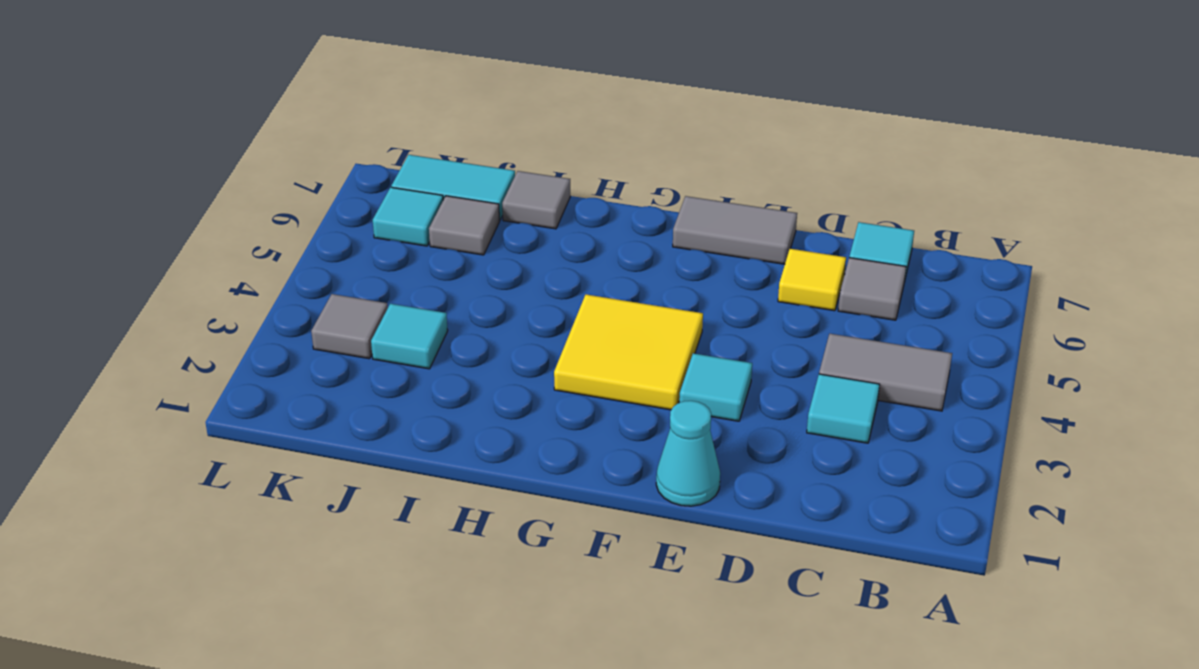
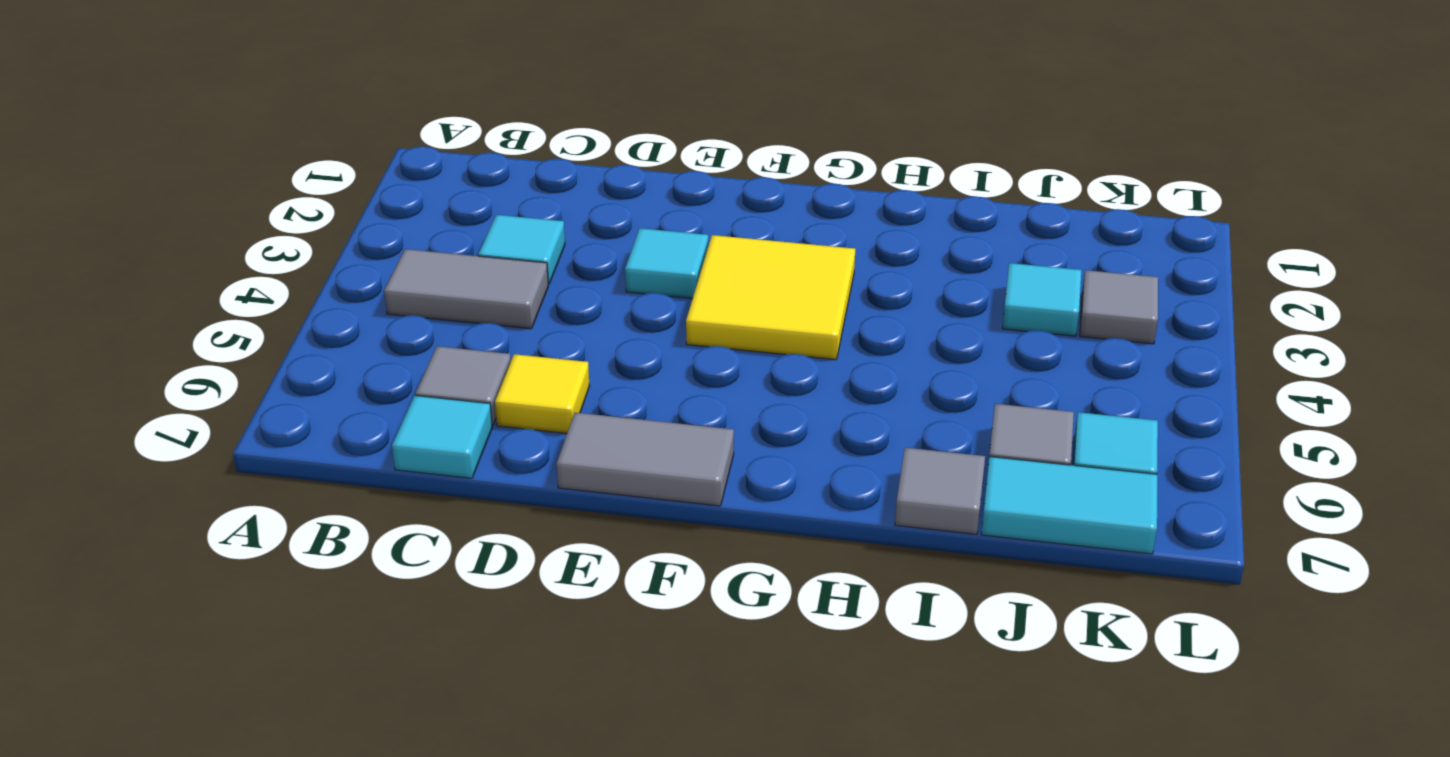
cyan 1x1 cone [656,401,720,506] -> none

